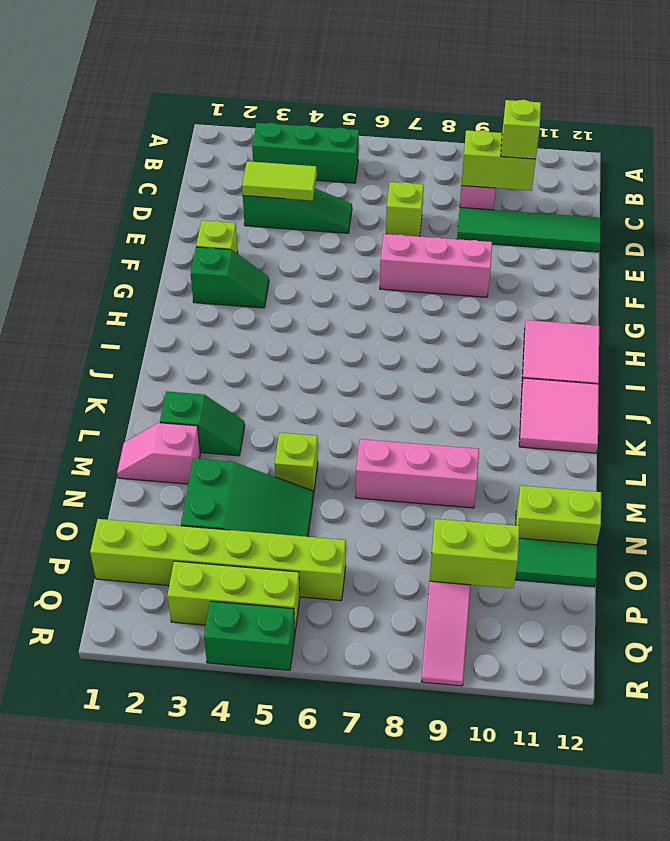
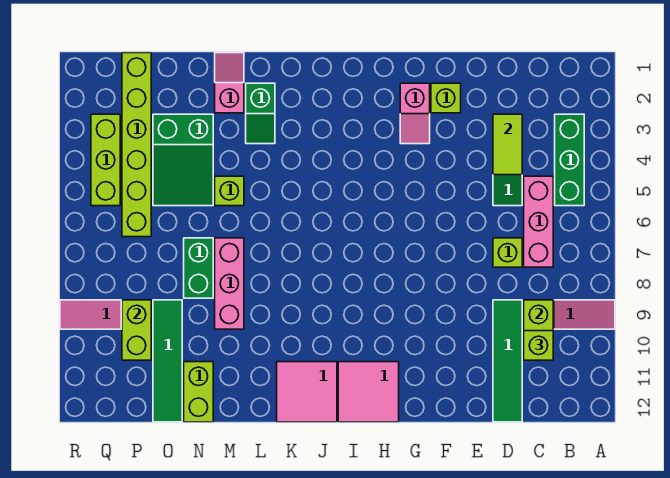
pink 1x3 brick [380,234,492,297] -> pink 1x3 brick moved to [524,176,553,267]
green 1x2 slope [191,247,269,308] -> pink 1x2 slope [400,83,430,144]
green 1x2 brick [204,601,295,670] -> green 1x2 brick moved to [184,238,213,298]

